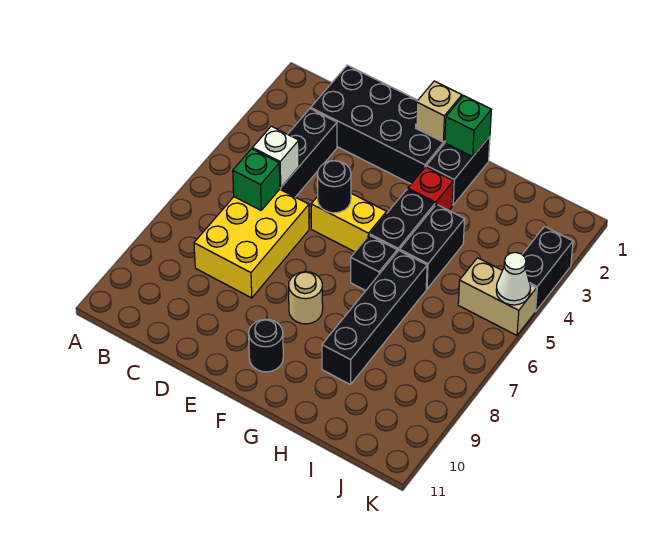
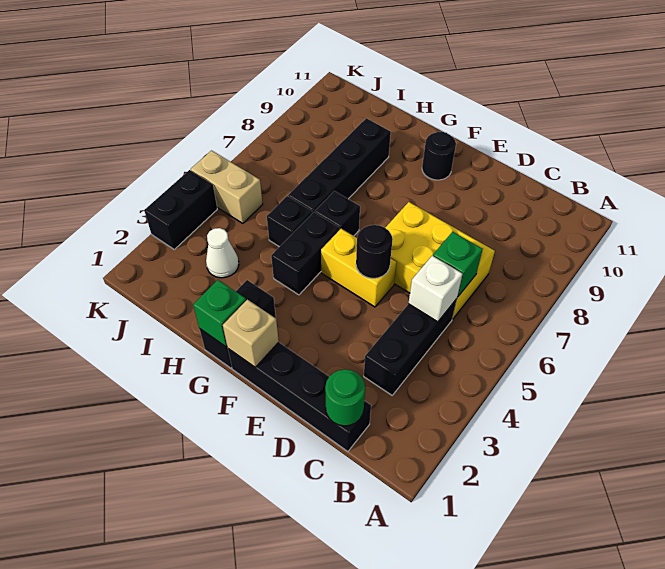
black 2x4 brick [311,65,445,184] -> black 1x4 brick [228,342,371,452]
none -> green 1x1 round brick [325,369,365,426]
yellow 2x3 brick [194,189,309,298] -> yellow 2x3 brick turned to [385,202,495,319]
tan 1x1 round brick [289,272,323,324] -> none
red 1x1 brick [408,167,453,210] -> none
black 1x2 brick [400,204,465,289] -> black 1x1 brick [267,196,312,247]
white 1x1 cone [496,252,530,305] -> white 1x1 cone moved to [206,228,239,278]

